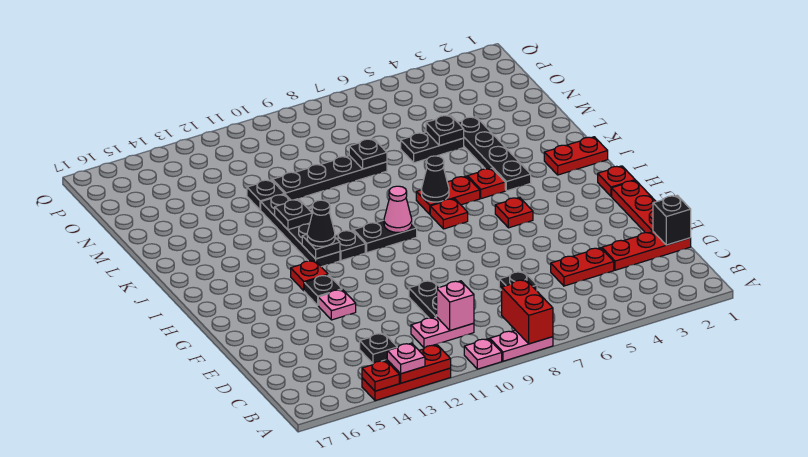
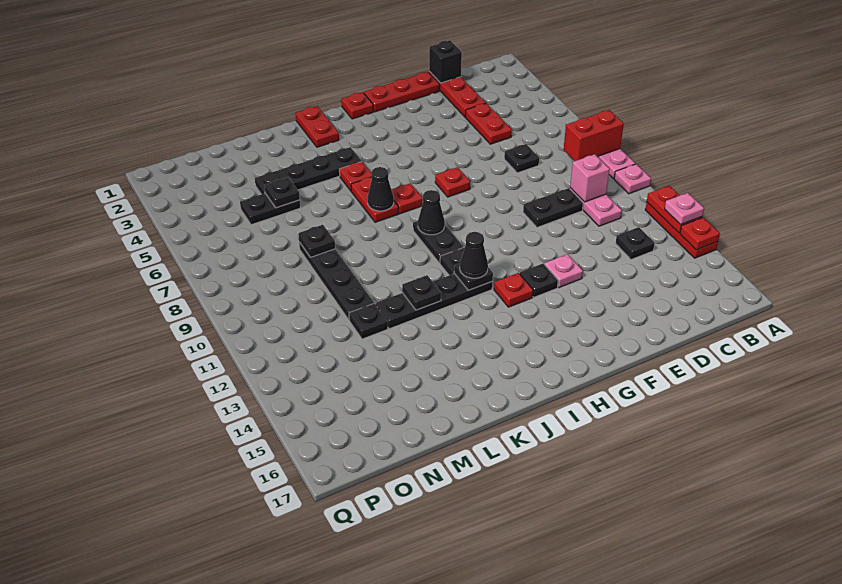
red 1x1 plate [495,197,533,228] -> red 1x1 plate moved to [435,167,470,197]
pink 1x1 cone [384,186,412,232] -> black 1x1 cone [418,190,445,235]
black 1x2 plate [401,132,464,163] -> black 1x2 plate turned to [240,193,300,225]

